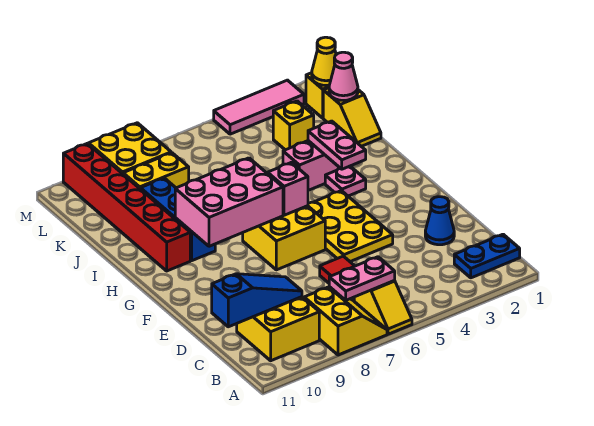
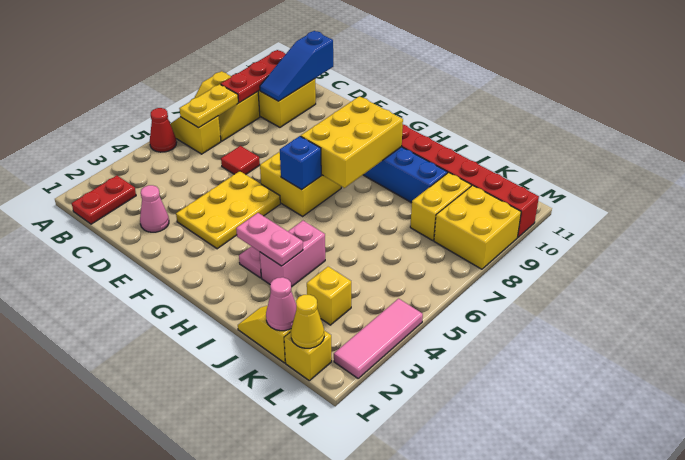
none -> red 1x1 cone [150,108,177,152]
blue 1x2 plate [454,234,520,278] -> red 1x2 plate [72,175,136,224]
pink 1x2 plate [329,257,395,300] -> yellow 1x2 plate [179,84,239,128]
none -> red 1x3 plate [221,50,286,102]
blue 1x1 cone [425,197,454,245] -> pink 1x1 cone [140,185,169,232]
yellow 2x3 plate [308,191,393,262] -> yellow 2x3 plate turned to [176,171,280,249]
pink 1x1 brick [268,162,308,215] -> blue 1x1 brick [280,136,321,190]
pink 2x3 brick [175,158,283,246] -> yellow 2x3 brick [301,96,403,188]

